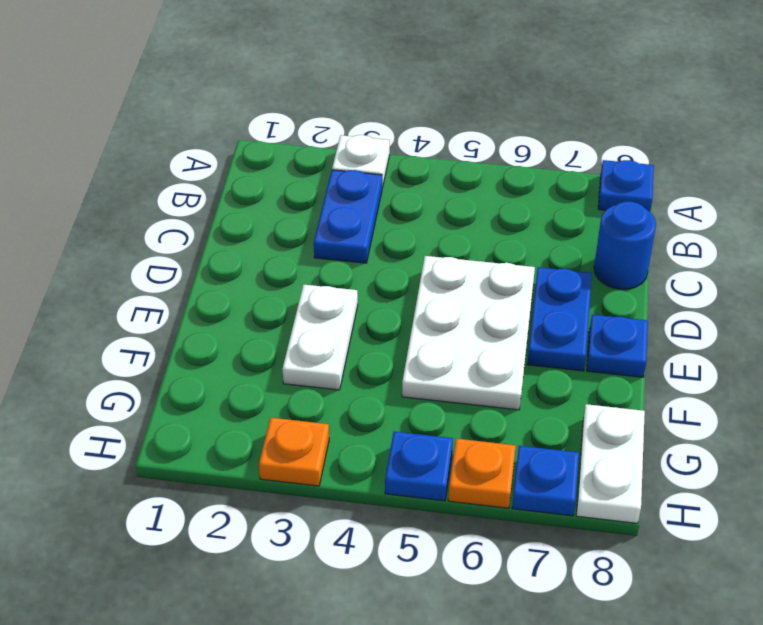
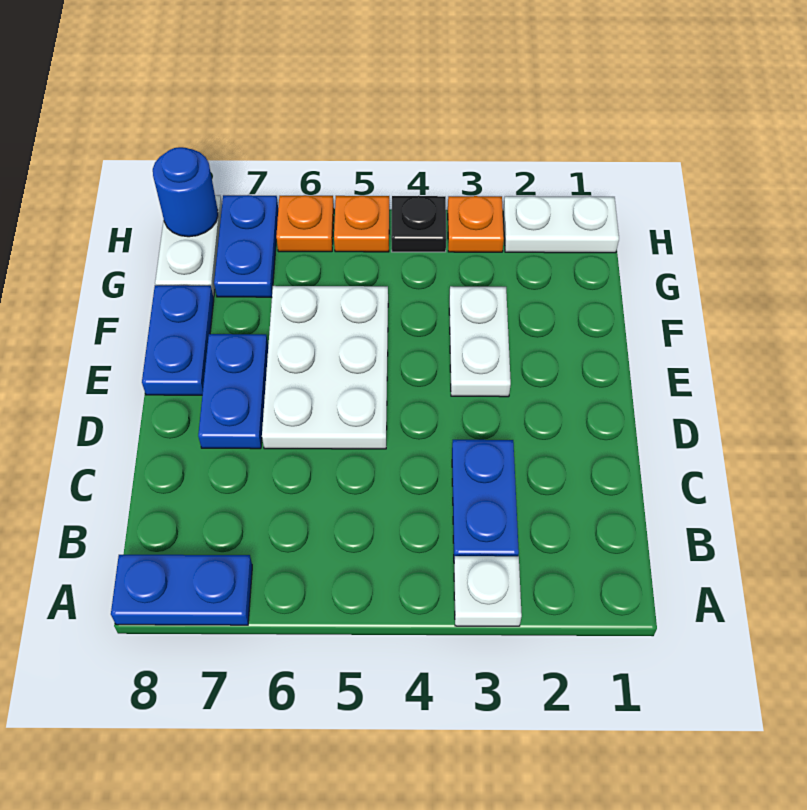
blue 1x1 plate [598,160,654,212] -> blue 1x2 plate [111,555,252,625]
blue 1x1 round brick [594,201,656,289] -> blue 1x1 round brick moved to [153,147,218,237]
blue 1x1 plate [587,315,648,377] -> blue 1x2 plate [142,285,214,395]
none -> white 1x2 plate [503,196,619,253]
none -> black 1x1 plate [391,196,446,252]
blue 1x1 plate [385,432,453,501] -> orange 1x1 plate [334,196,389,252]
blue 1x1 plate [512,446,579,516] -> blue 1x2 plate [214,195,278,297]

